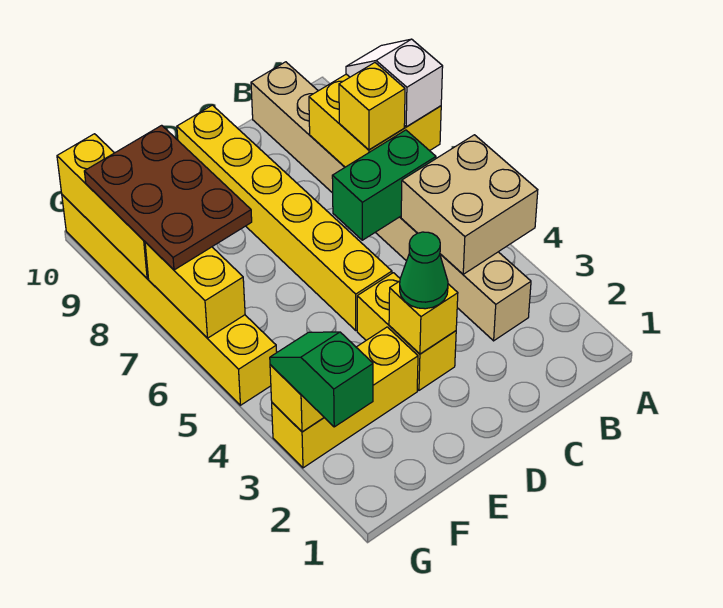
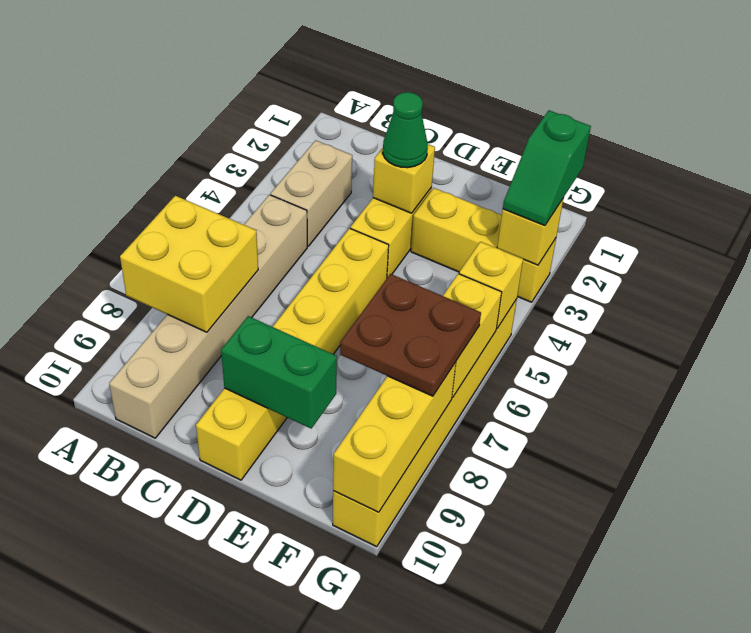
tan 2x2 brick [401,135,538,274] -> none
white 1x2 slope [346,39,443,127] -> none
green 1x2 brick [332,130,436,240] -> green 1x2 brick moved to [221,316,337,428]
yellow 1x1 brick [339,63,405,150] -> yellow 1x1 brick moved to [459,242,523,329]
brown 2x3 plate [84,125,252,270] -> brown 2x2 plate [340,274,481,396]

